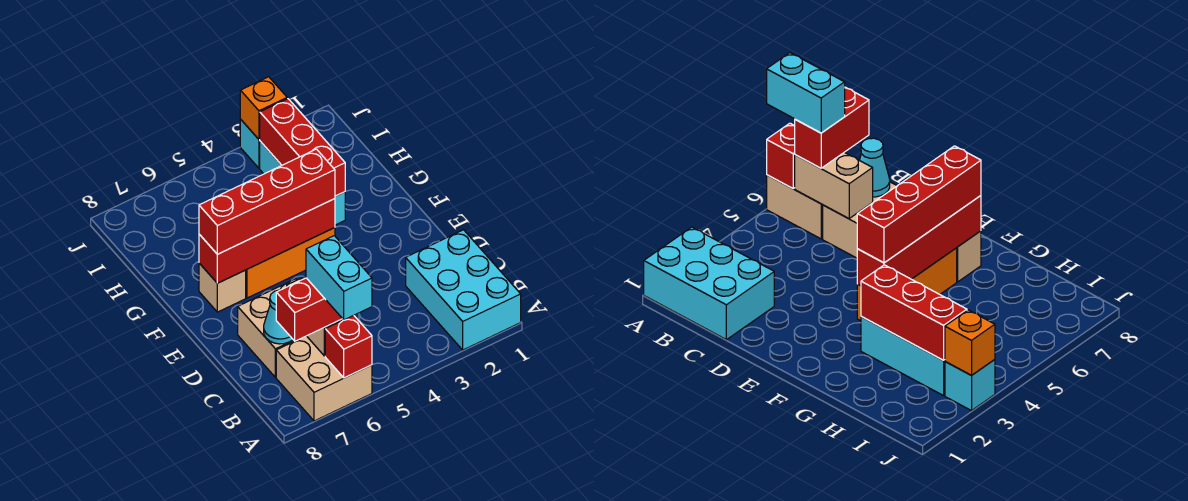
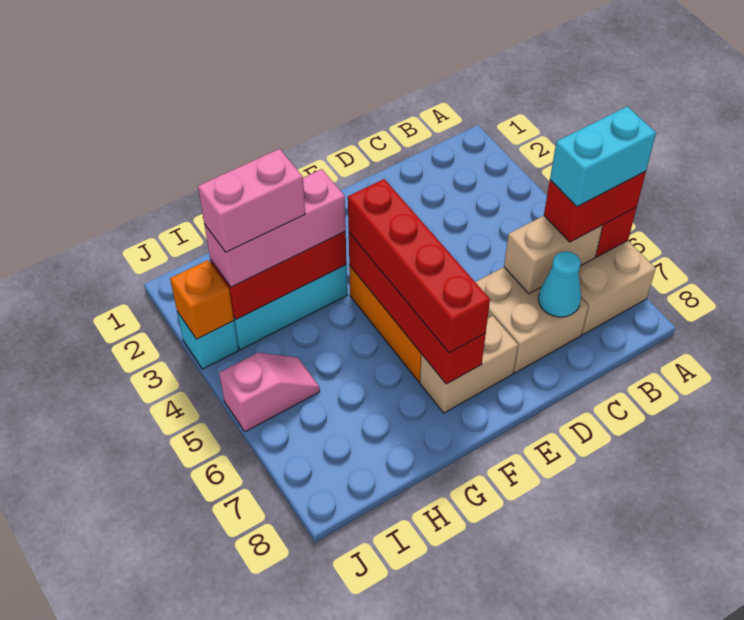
cyan 2x3 brick [406,230,521,350] -> none
red 1x2 brick [276,278,342,341] -> red 1x2 brick turned to [544,171,646,242]
tan 1x1 brick [199,263,246,312] -> tan 1x2 brick [420,316,518,413]
none -> pink 1x3 brick [204,169,346,287]
none -> pink 1x2 brick [198,149,305,252]
none -> pink 1x2 slope [219,353,320,432]

